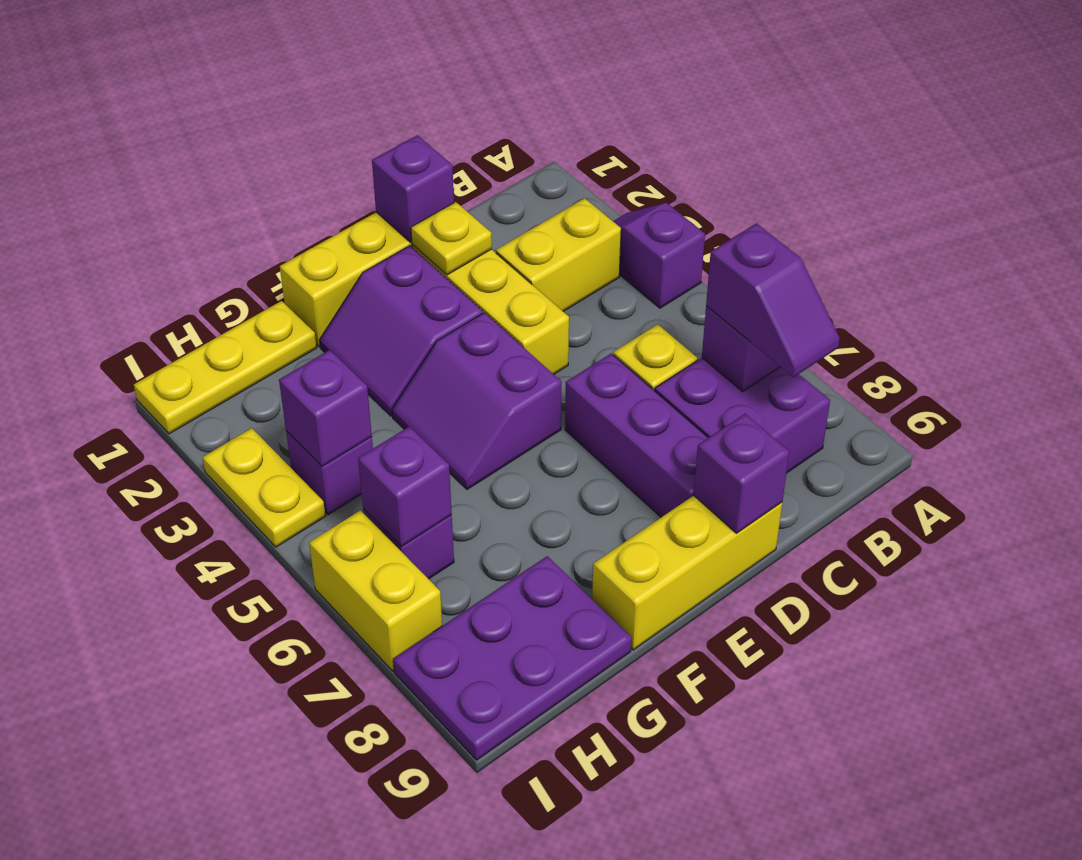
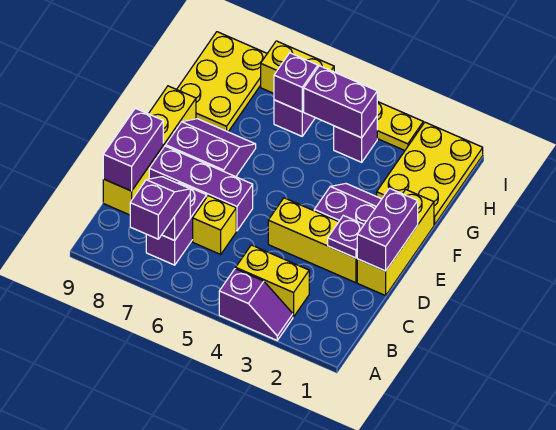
yellow 1x2 brick [496,198,621,311] -> yellow 1x2 brick turned to [236,245,309,317]
purple 2x2 brick [655,358,830,473] -> purple 1x2 brick [146,183,207,265]
purple 1x2 slope [706,223,840,377] -> purple 1x2 slope turned to [130,177,190,239]
purple 1x1 brick [372,135,454,242] -> purple 1x2 brick [357,188,418,271]
yellow 1x1 plate [411,202,492,275] -> purple 1x1 plate [328,215,364,258]
yellow 1x3 brick [592,496,782,650] -> yellow 1x4 brick [103,86,196,215]
purple 1x1 brick [694,414,789,533] -> purple 1x2 brick [103,108,163,191]
purple 2x2 slope [392,313,562,489] -> purple 2x2 slope moved to [166,119,256,177]
yellow 1x3 plate [134,301,317,434] -> yellow 2x3 plate [377,122,483,225]
purple 2x3 plate [393,556,632,760] -> yellow 2x3 plate [177,32,267,132]
purple 1x1 brick [279,350,372,466] -> purple 1x2 brick [303,66,377,138]

